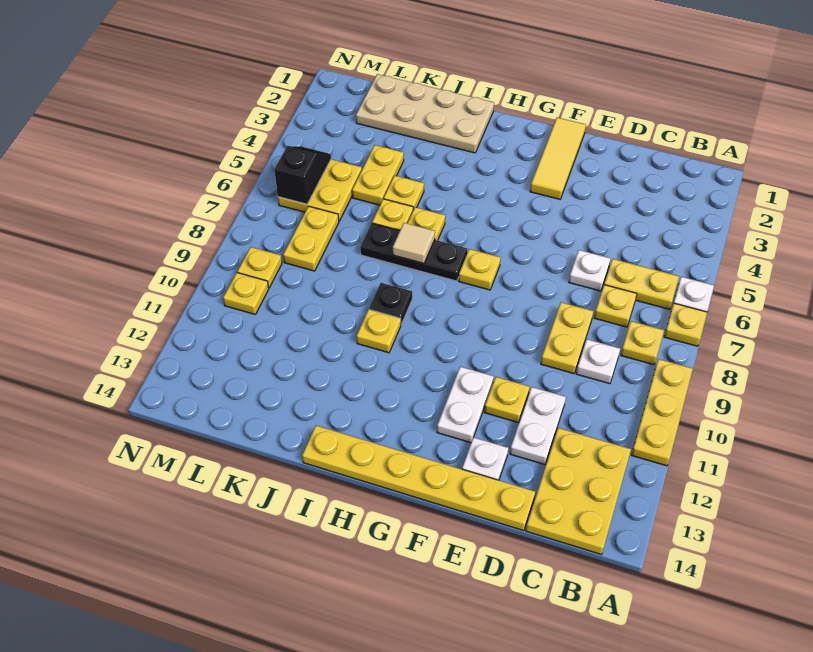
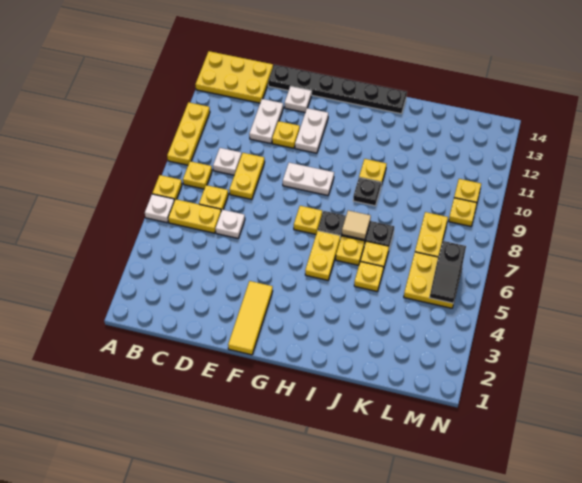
yellow 2x3 plate [526,428,631,555] -> yellow 2x3 plate turned to [195,51,273,103]
yellow 1x6 plate [302,426,535,531] -> black 1x6 plate [268,65,407,114]
none -> white 1x2 plate [283,163,334,195]
tan 2x4 plate [356,74,494,153] -> none
yellow 1x2 plate [352,145,404,205] -> yellow 1x2 plate moved to [305,231,340,280]

